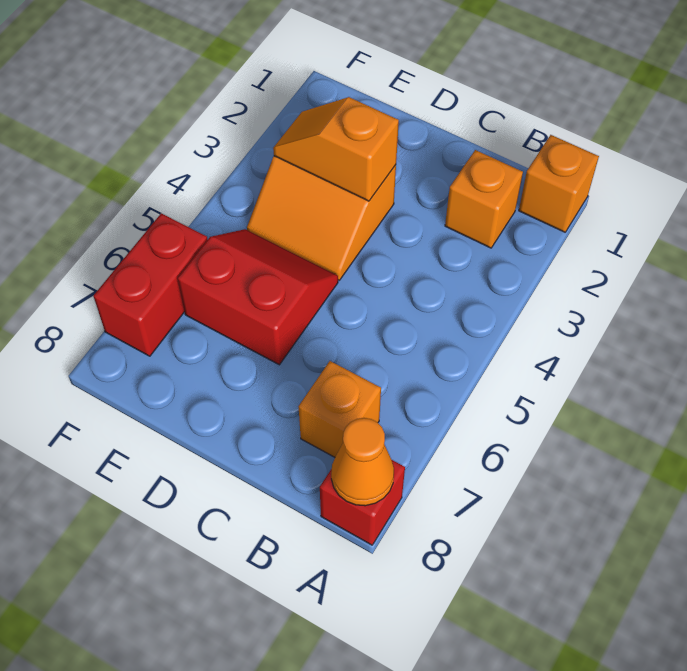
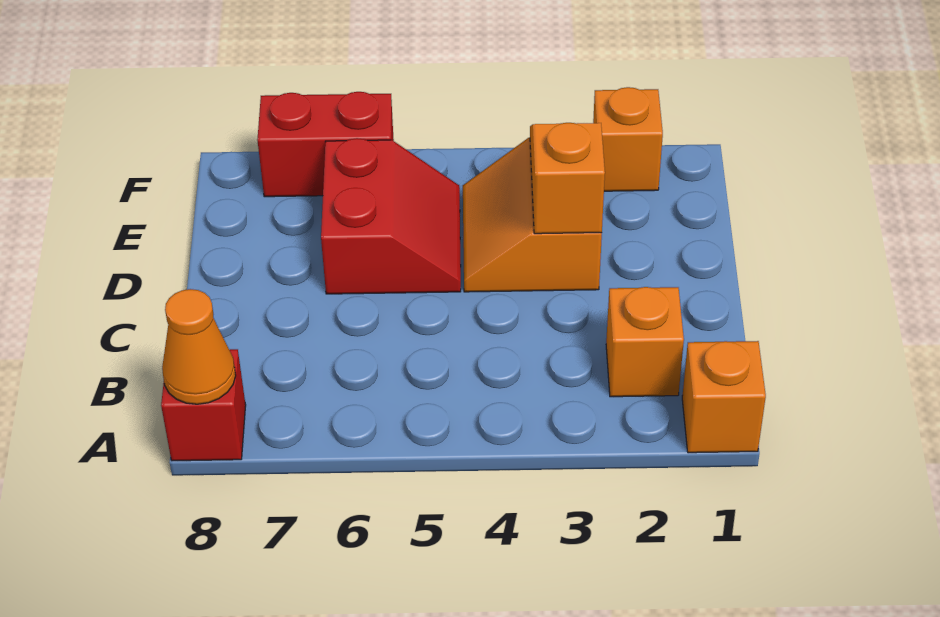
orange 1x1 brick [299,361,381,457] -> orange 1x1 brick moved to [593,87,663,191]

